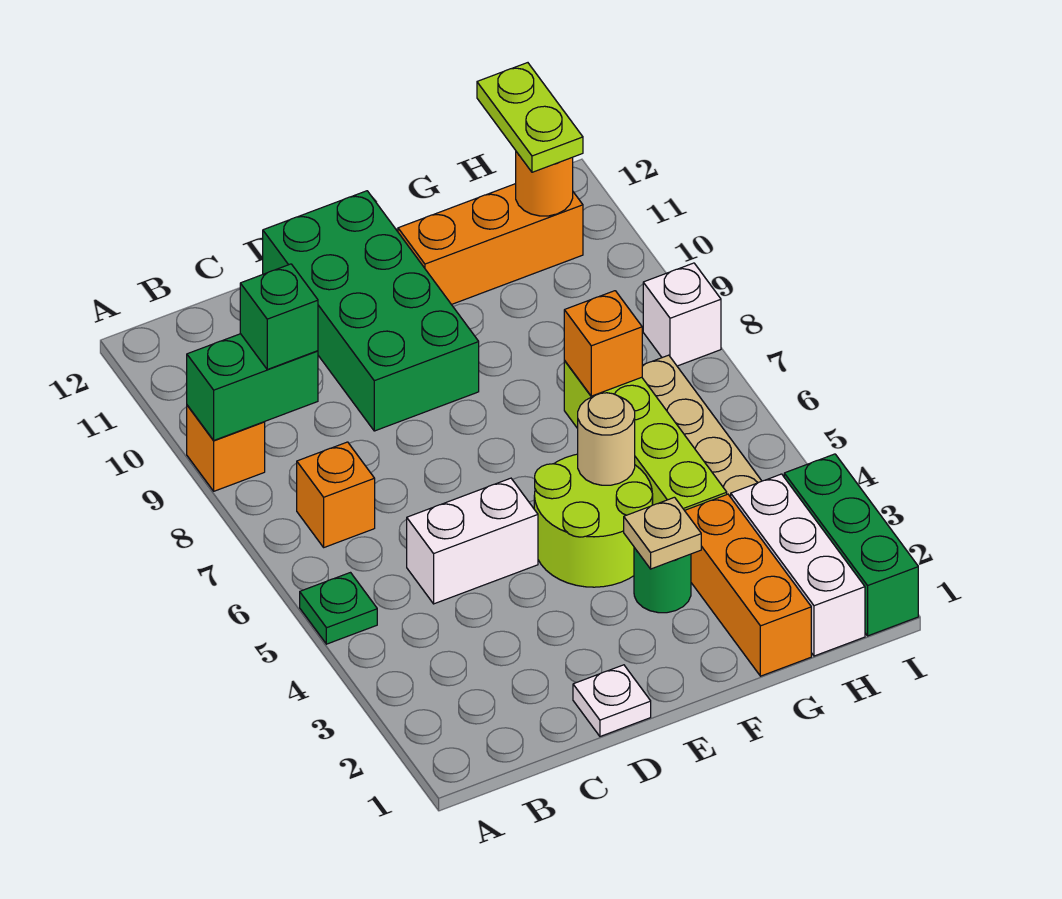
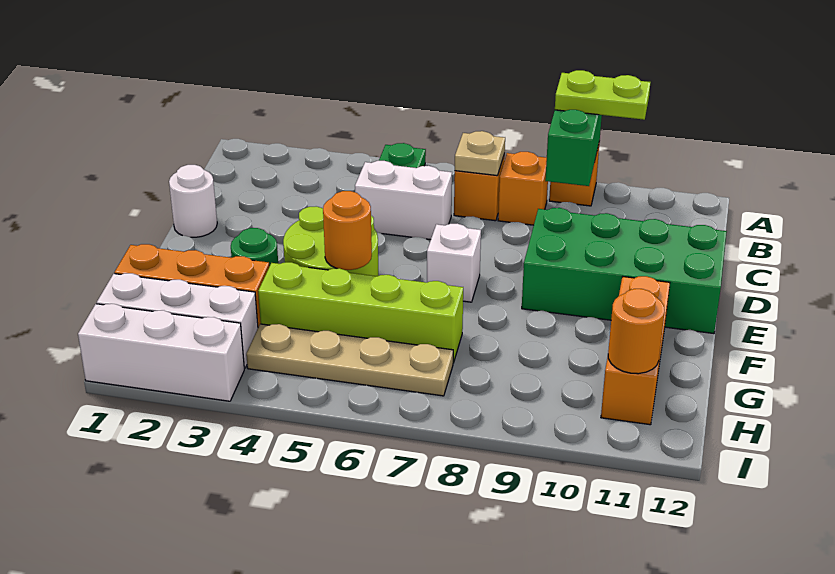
green 1x1 brick [240,264,318,369] -> none
white 1x2 brick [407,478,538,604] -> white 1x2 brick turned to [355,161,452,240]
white 1x1 plate [573,665,651,736] -> white 1x1 round brick [169,165,217,237]
tan 1x1 plate [624,497,701,569] -> tan 1x1 plate moved to [455,131,505,176]
tan 1x1 round brick [578,393,635,485] -> orange 1x1 round brick [323,191,372,270]
orange 1x1 brick [564,291,642,396] -> orange 1x1 brick moved to [498,152,548,225]
lime 1x2 plate [477,63,583,172] -> lime 1x2 plate moved to [555,70,650,120]
green 1x3 brick [784,454,918,636] -> white 1x3 brick [78,304,244,401]
white 1x1 brick [643,263,721,366] -> white 1x1 brick moved to [427,224,481,302]

